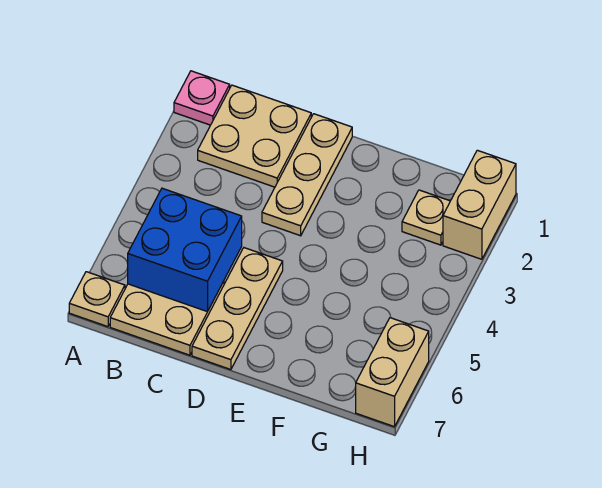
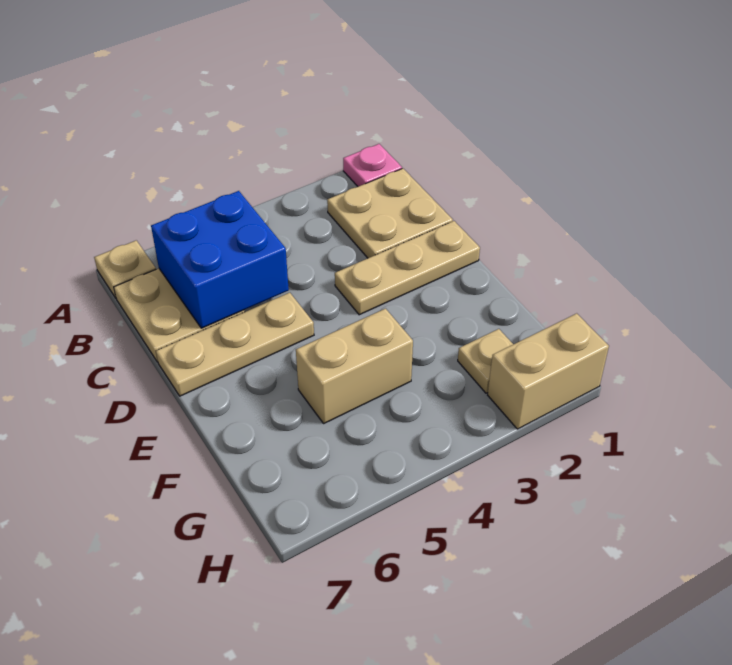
tan 1x2 brick [356,318,429,427] -> tan 1x2 brick moved to [296,309,413,423]

